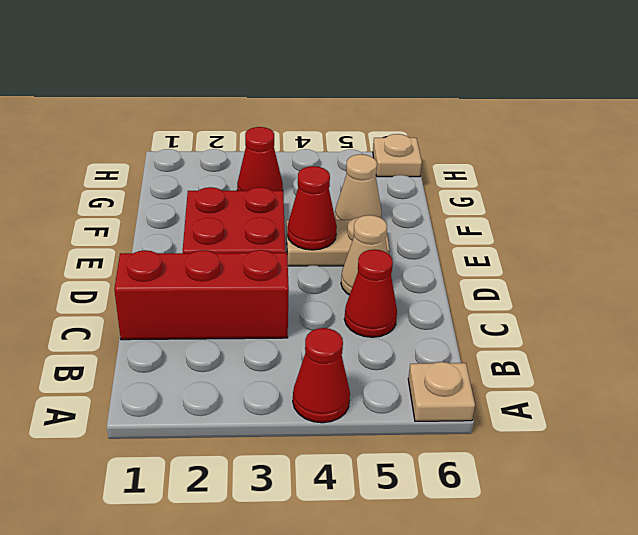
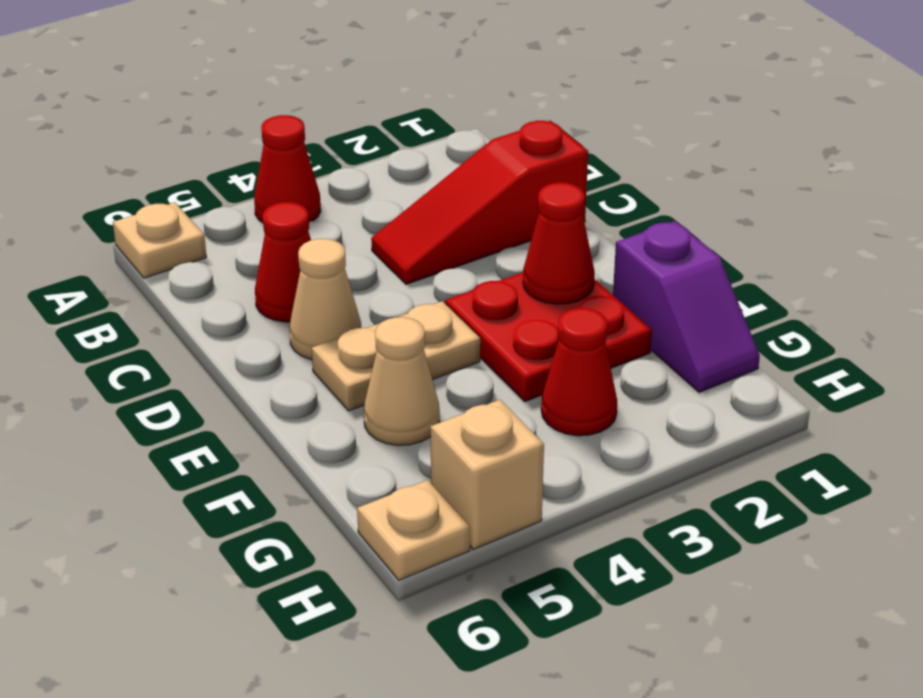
red 1x3 brick [114,250,289,340] -> red 1x3 slope [371,121,588,284]
red 1x1 cone [287,166,337,250] -> red 1x1 cone moved to [523,183,595,304]
none -> purple 1x2 slope [613,221,760,392]
none -> tan 1x1 brick [430,400,544,549]

